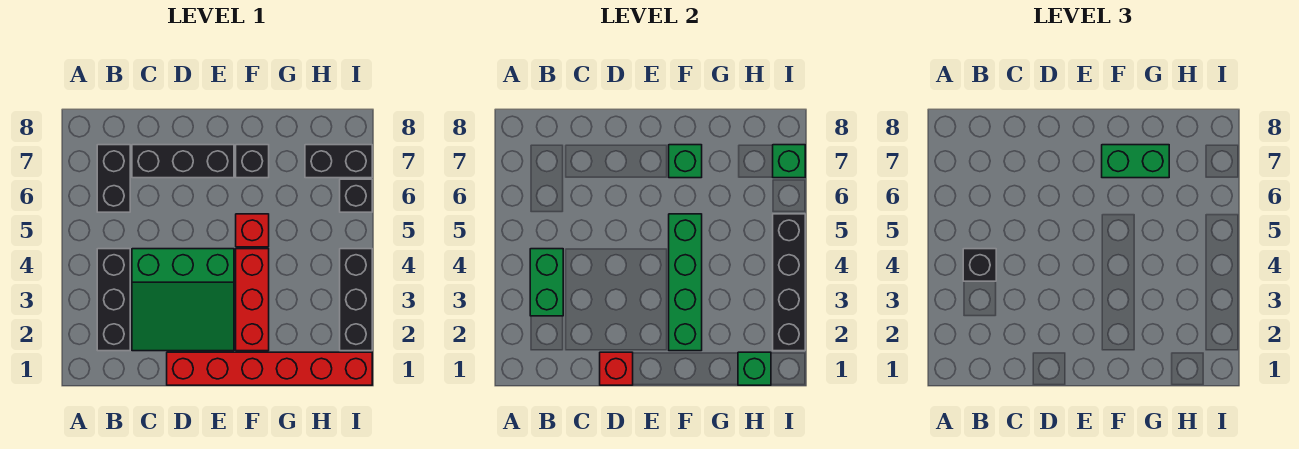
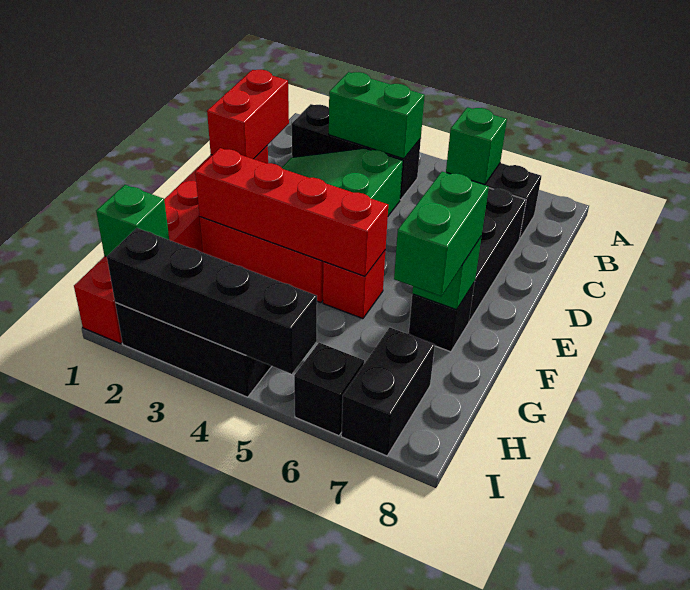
black 1x1 brick [963,249,996,281] -> none
red 1x1 brick [600,352,633,385] -> red 1x2 brick [207,70,289,159]
green 1x4 brick [669,214,702,351] -> red 1x4 brick [195,148,388,277]
green 1x1 brick [773,145,805,178] -> green 1x1 brick moved to [446,107,507,185]

